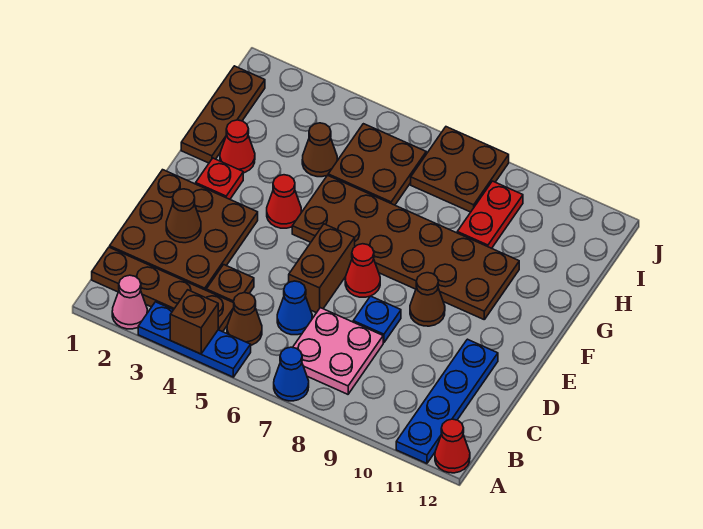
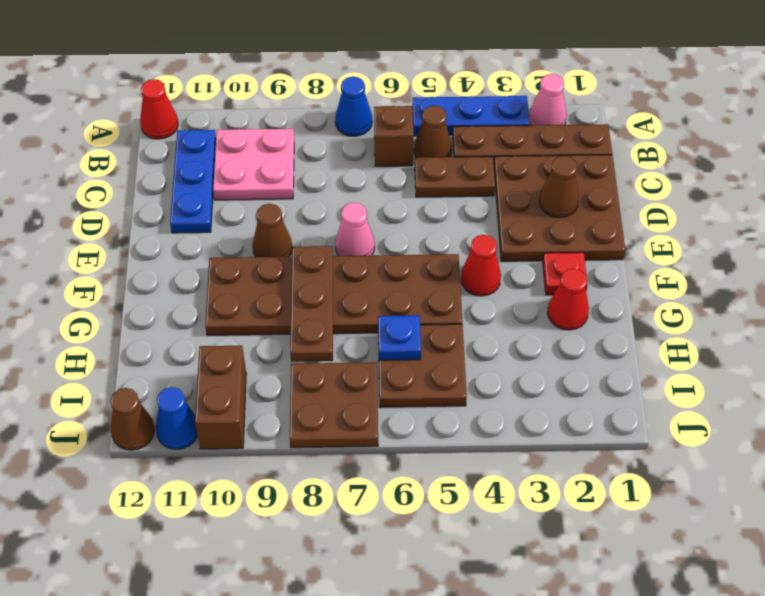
brown 1x1 brick [170,290,218,354] -> brown 1x1 brick moved to [374,106,414,166]
blue 1x4 plate [396,339,498,463] -> blue 1x3 plate [170,130,216,233]
pink 2x2 plate [293,308,383,394] -> pink 2x2 plate moved to [213,129,294,200]
brown 1x1 plate [206,265,254,303] -> brown 1x2 plate [415,157,495,197]
blue 1x1 cone [277,281,312,335] -> blue 1x1 cone moved to [156,387,198,449]
brown 1x2 brick [289,224,355,313] -> brown 1x2 brick moved to [195,346,246,449]
blue 1x1 plate [353,296,401,343] -> blue 1x1 plate moved to [378,315,421,360]
red 1x1 cone [345,244,380,297] -> pink 1x1 cone [335,202,375,256]
brown 1x3 plate [181,66,265,163] -> brown 1x3 plate moved to [290,246,333,362]
brown 1x1 cone [302,123,337,177] -> brown 1x1 cone moved to [111,388,155,450]
red 1x2 plate [457,181,523,248] -> none

